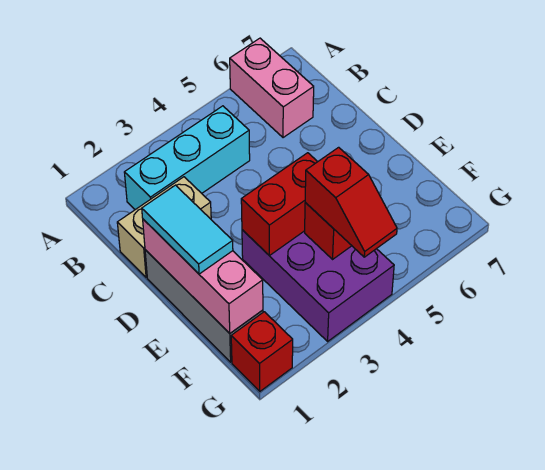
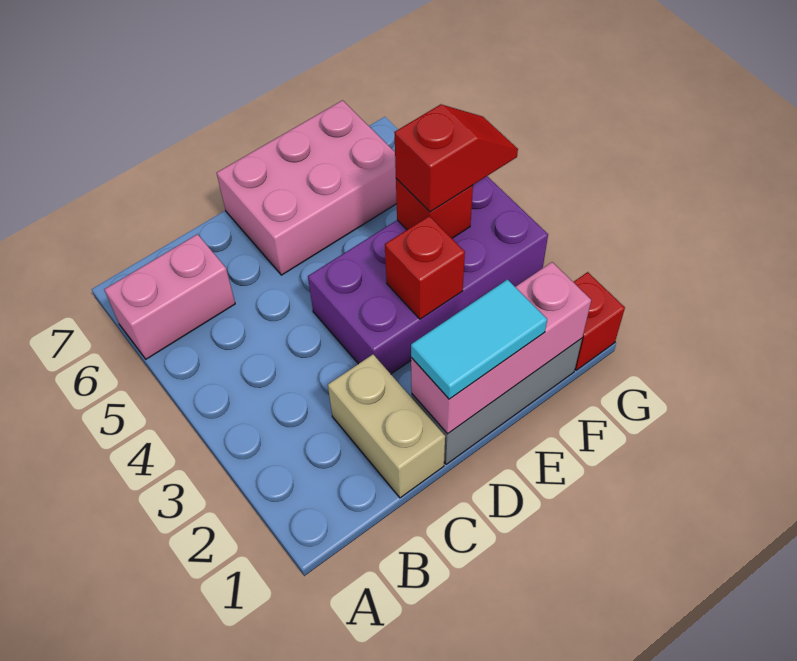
cyan 1x3 brick [124,106,250,210] -> none
none -> pink 2x3 brick [217,100,397,275]
purple 2x3 brick [242,230,394,341] -> purple 2x4 brick [308,176,548,374]
red 1x2 brick [241,153,318,256] -> red 1x1 brick [385,216,465,319]

